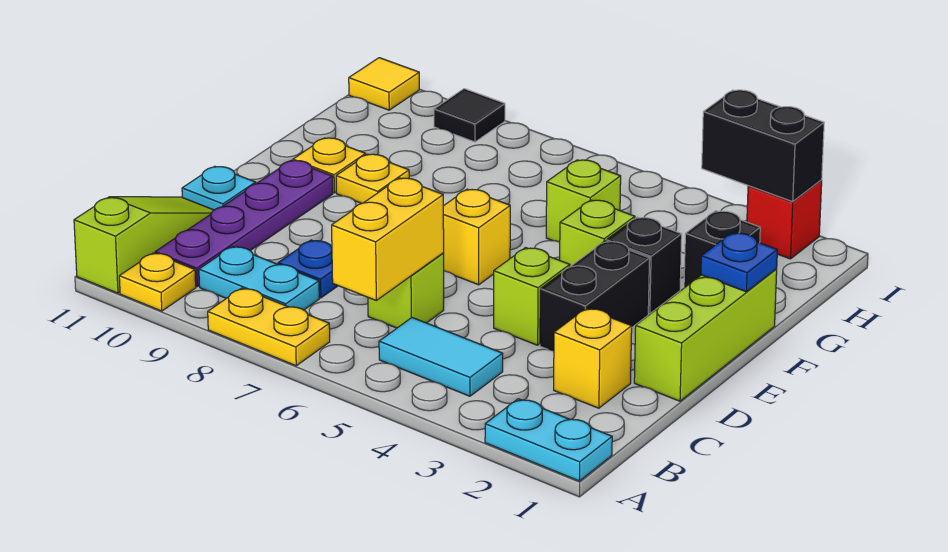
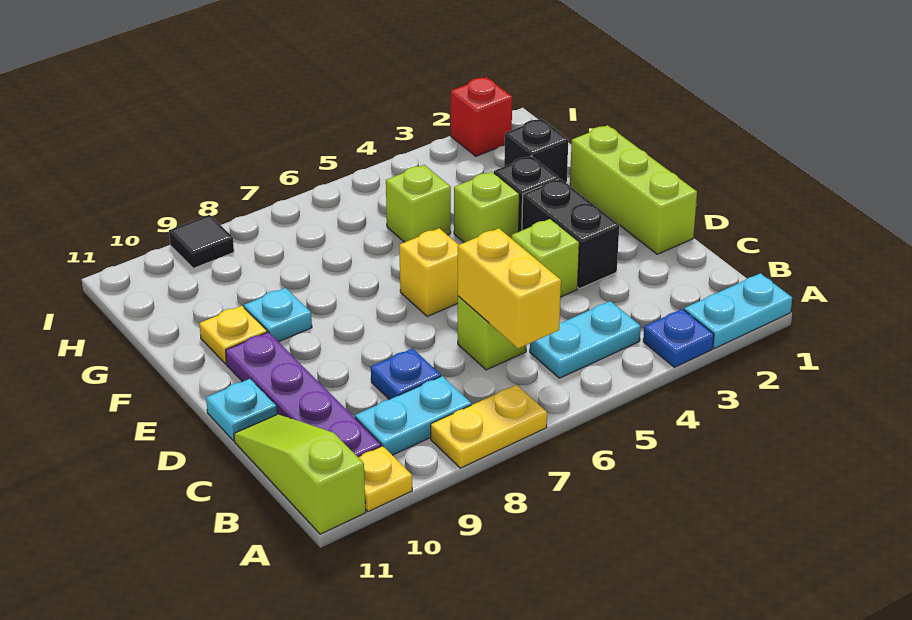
cyan 1x2 tile [379,318,503,396] -> cyan 1x2 plate [530,301,641,378]
yellow 1x1 brick [554,308,632,408] -> none
blue 1x1 plate [701,233,777,292] -> blue 1x1 plate moved to [643,309,714,367]
yellow 1x1 plate [336,154,409,204] -> cyan 1x1 plate [244,288,312,342]
black 1x2 brick [702,90,824,202] -> none
yellow 1x1 tile [349,58,419,110] -> none

